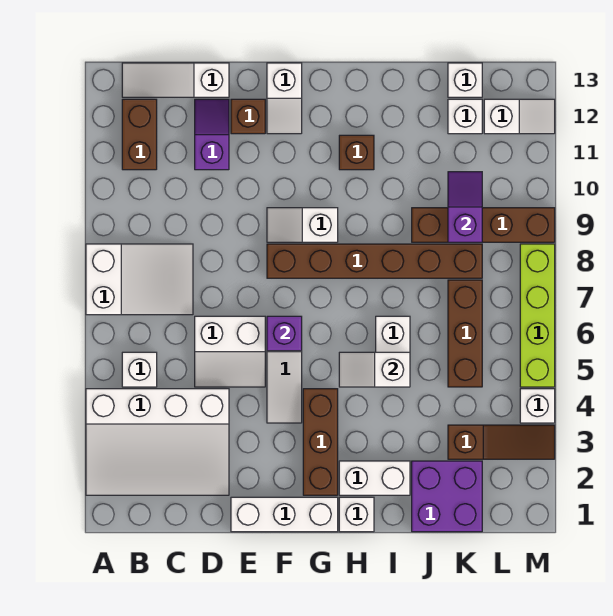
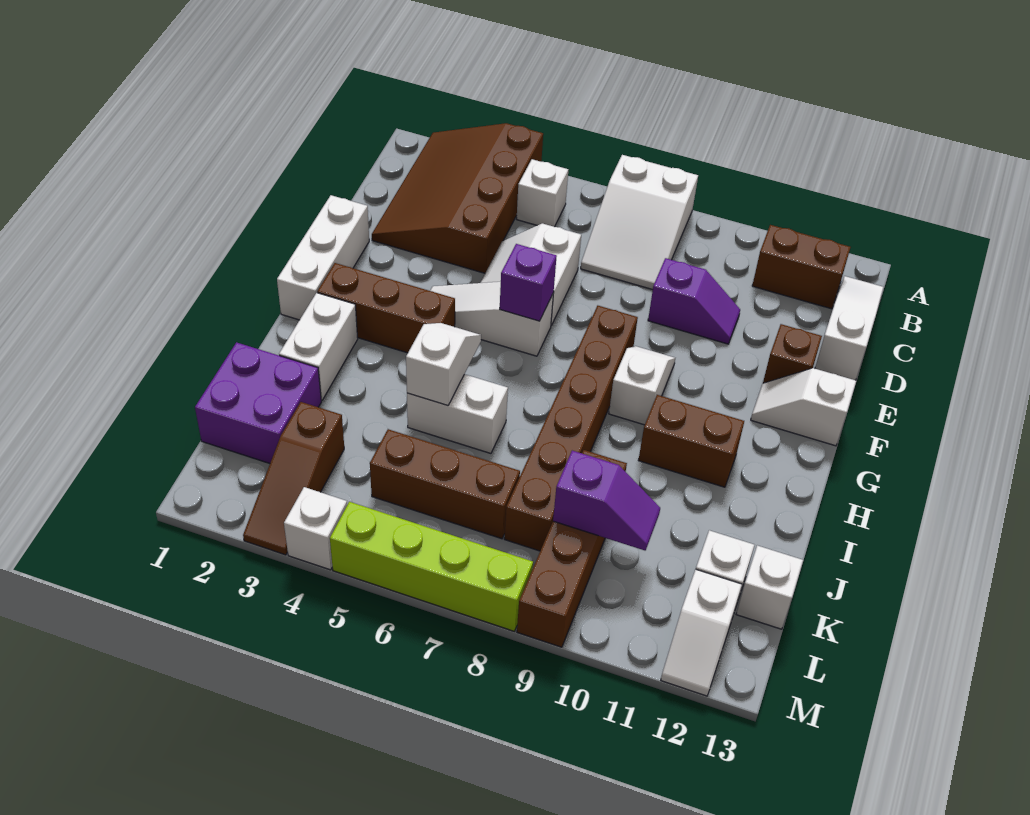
white 3x4 slope [86,389,229,495] -> brown 3x4 slope [372,123,543,273]
purple 1x2 slope [195,99,229,170] -> purple 1x2 slope moved to [648,258,740,344]
white 1x1 brick [339,497,374,532] -> none
brown 1x1 brick [339,135,374,170] -> brown 1x2 brick [638,395,744,487]

